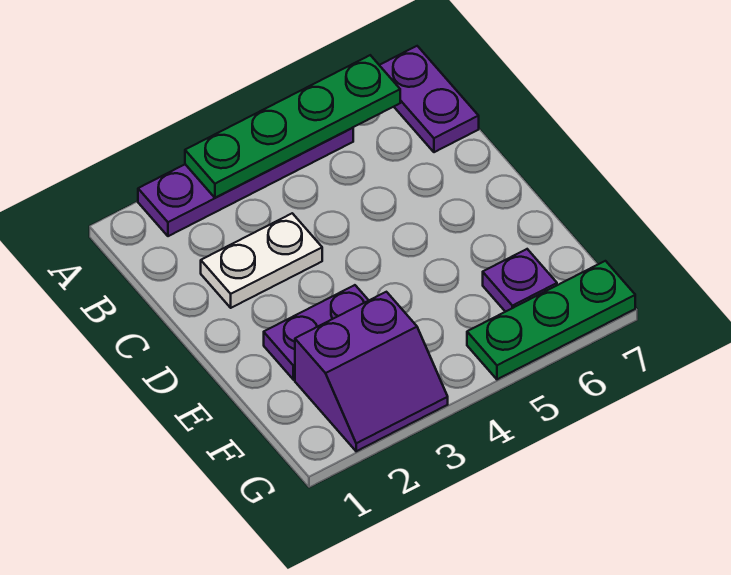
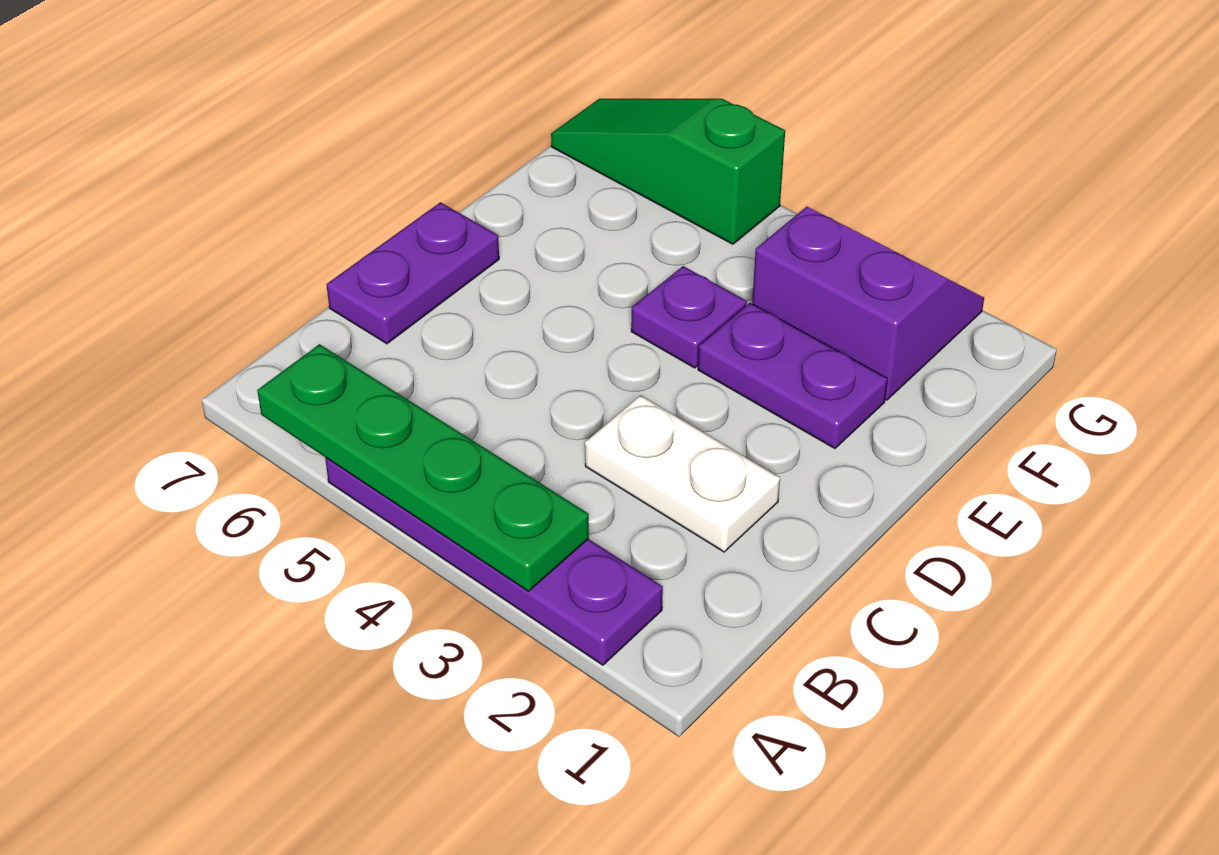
purple 1x2 plate [380,46,479,152] -> purple 1x2 plate moved to [326,202,499,344]
purple 1x1 plate [483,249,557,312] -> purple 1x1 plate moved to [631,266,747,368]
green 1x3 plate [467,261,635,379] -> green 1x3 slope [551,99,785,244]

